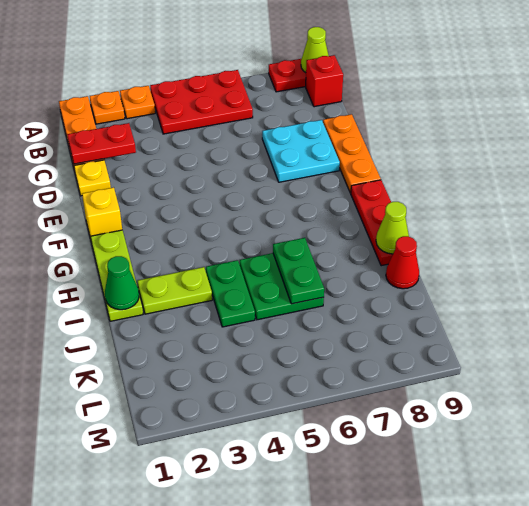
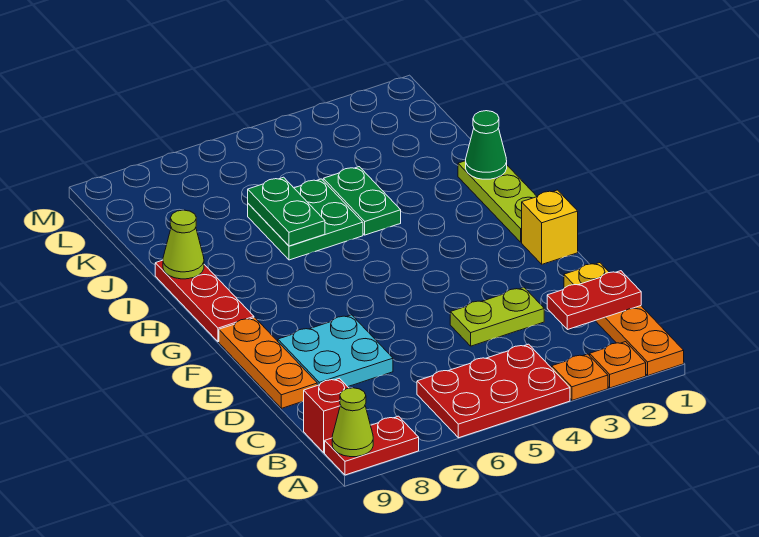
lime 1x2 plate [138,267,212,314] -> lime 1x2 plate moved to [450,288,544,346]
red 1x1 cone [386,236,419,289] -> none

